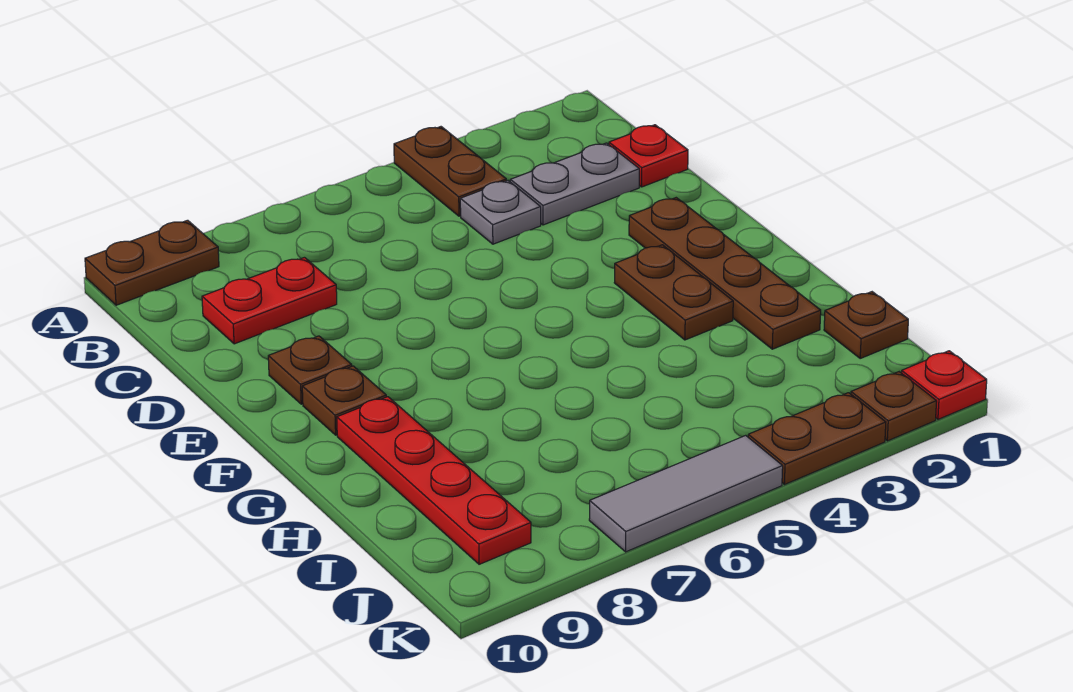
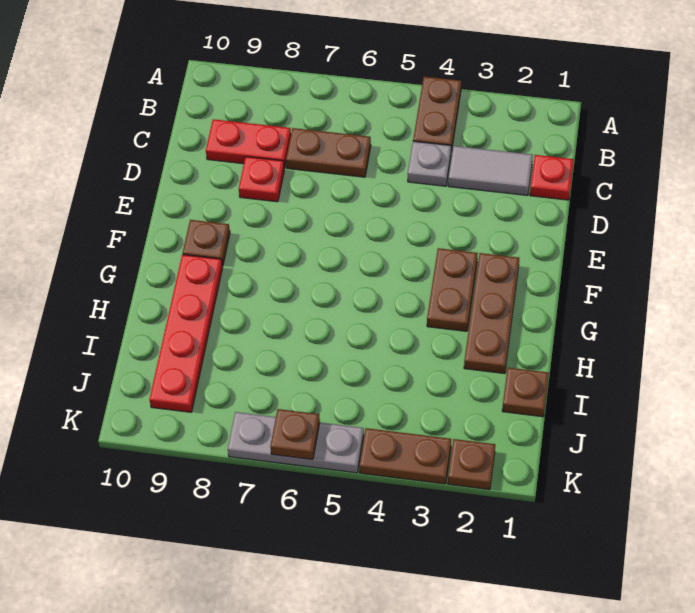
brown 1x2 plate [85,220,219,305] -> brown 1x2 plate moved to [286,128,371,177]
grey 1x2 plate [510,143,639,225] -> grey 1x2 tile [448,146,533,196]
brown 1x4 plate [629,198,821,349] -> brown 1x3 plate [464,253,519,374]
brown 1x1 plate [268,336,352,404] -> brown 1x1 plate moved to [270,409,320,459]
red 1x1 plate [902,351,987,419] -> red 1x1 plate moved to [239,157,284,202]
grey 1x3 tile [589,435,783,552] -> grey 1x3 plate [228,412,364,473]

